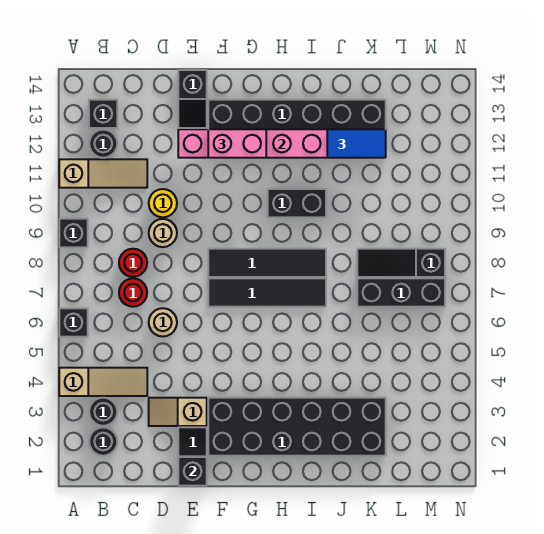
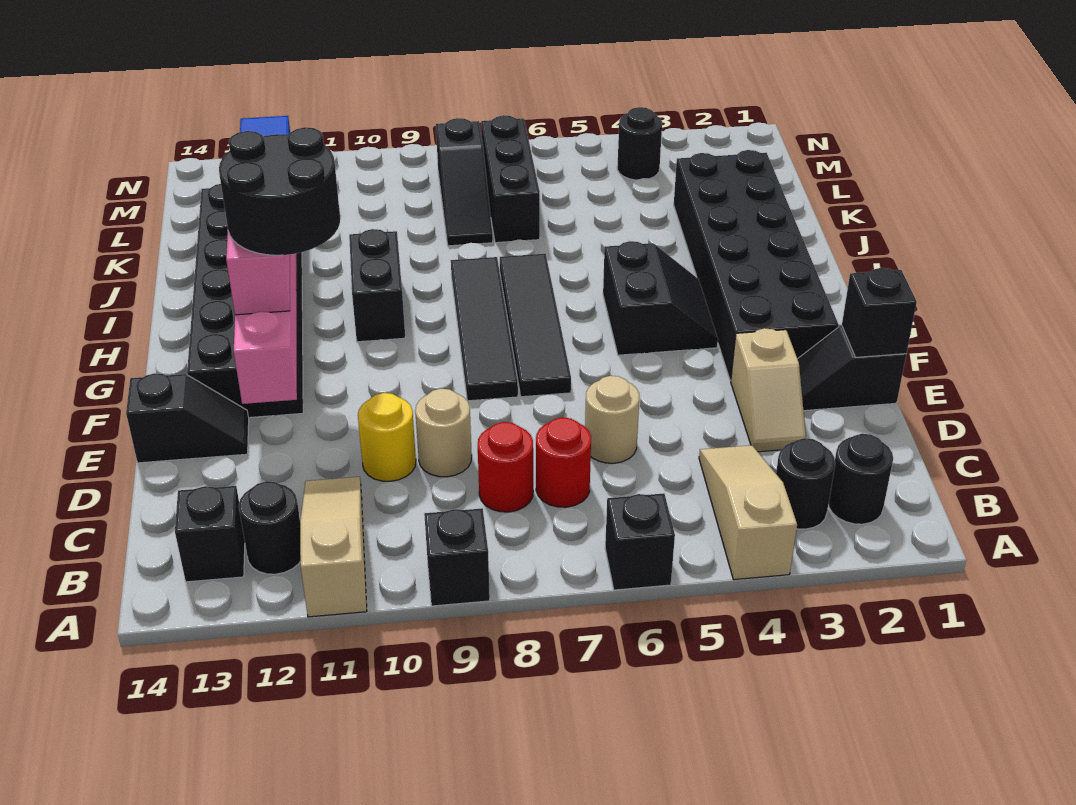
none -> black 2x2 round brick [219,127,340,255]
none -> black 2x2 slope [603,241,718,355]
none -> black 1x1 round brick [617,107,662,180]

